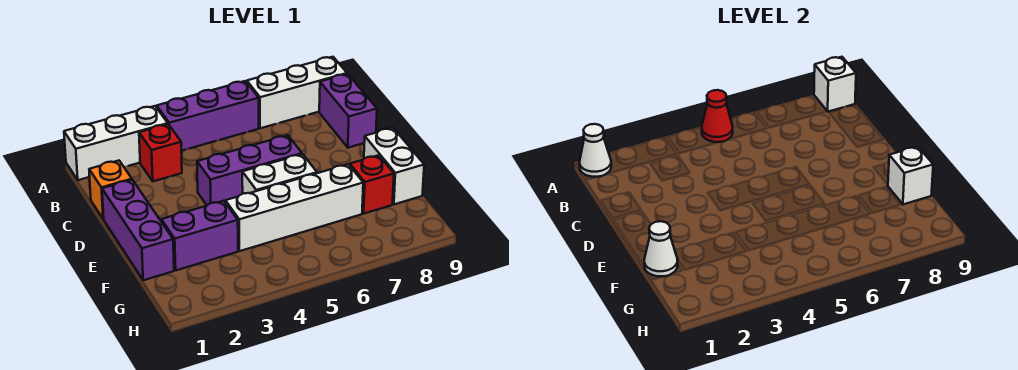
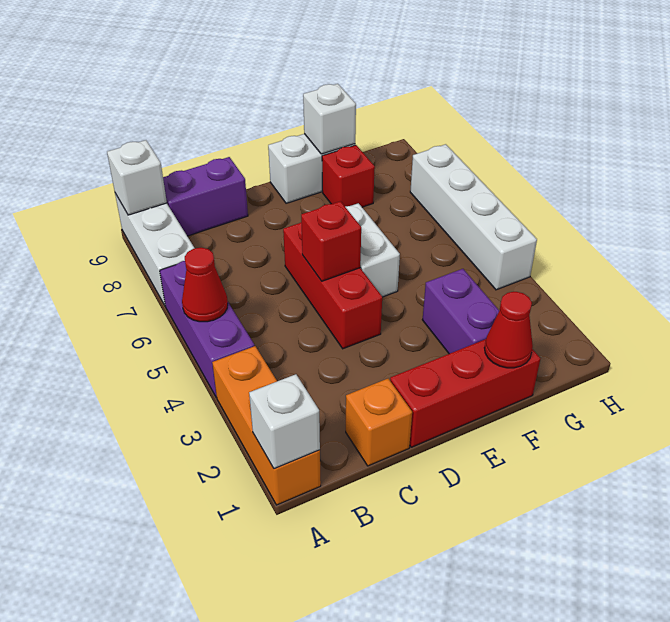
white 1x3 brick [64,106,168,180] -> orange 1x3 brick [212,346,321,505]
white 1x1 cone [579,124,611,177] -> white 1x1 brick [249,374,320,469]
red 1x1 brick [139,124,182,181] -> red 1x1 brick moved to [301,201,361,281]
purple 1x3 brick [102,180,174,280] -> red 1x3 brick [390,339,540,447]
purple 1x3 brick [197,135,302,205] -> red 1x3 brick [283,223,382,349]
white 1x1 cone [644,221,678,276] -> red 1x1 cone [484,292,533,368]
white 1x4 brick [225,164,363,251] -> white 1x4 brick moved to [410,144,537,290]

